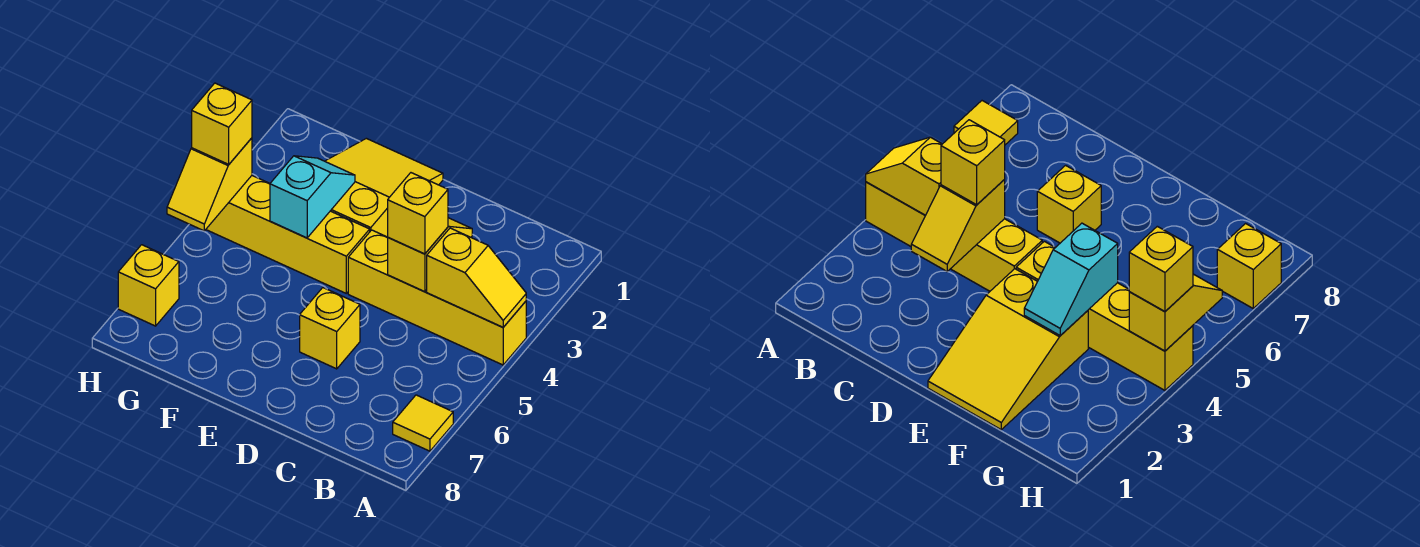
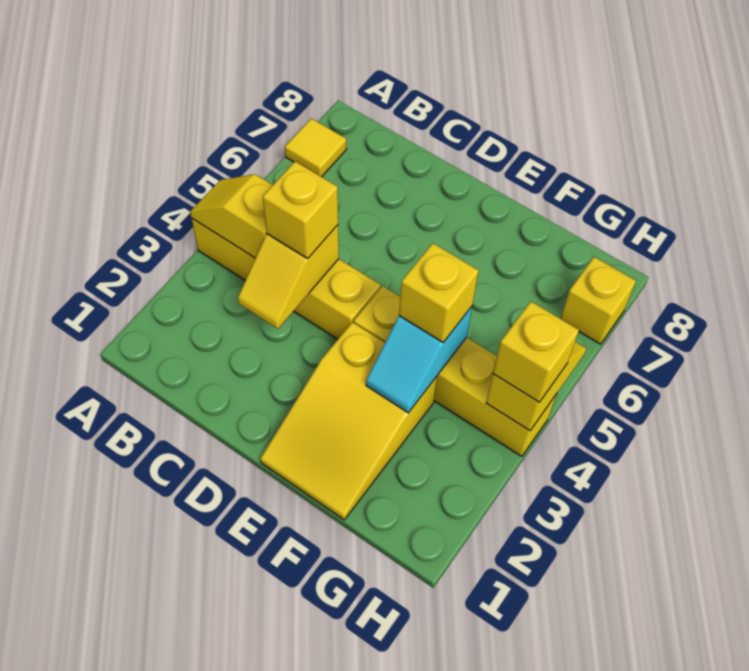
yellow 1x1 brick [300,288,360,369] -> yellow 1x1 brick moved to [399,243,479,342]

